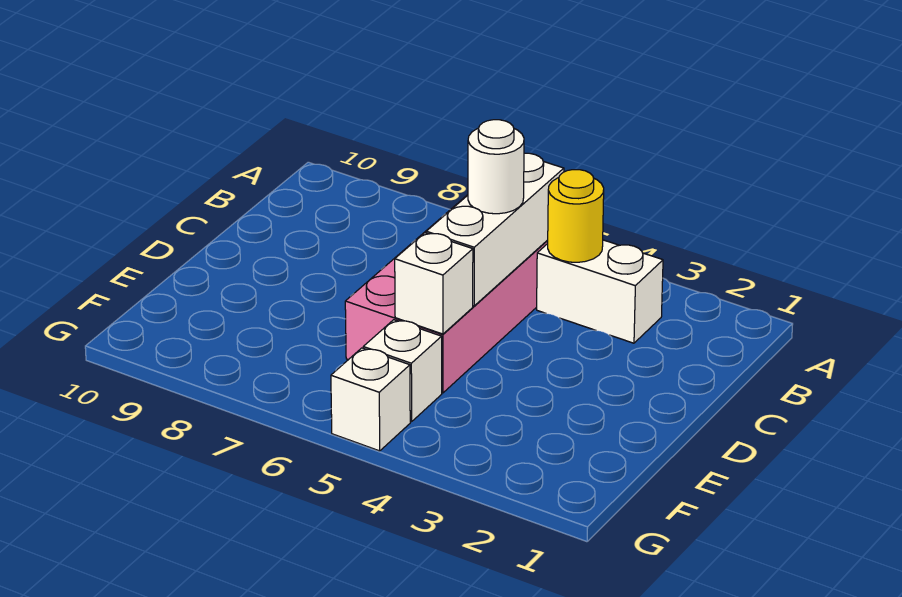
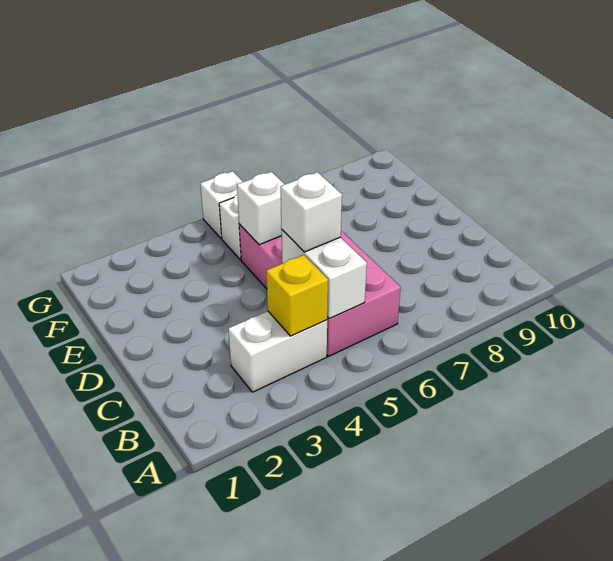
yellow 1x1 round brick [548,170,604,262] -> yellow 1x1 brick [266,255,328,336]
white 1x3 brick [426,153,564,306] -> white 1x2 brick [282,230,367,319]
white 1x1 round brick [468,120,524,214] -> white 1x1 brick [281,172,342,252]

